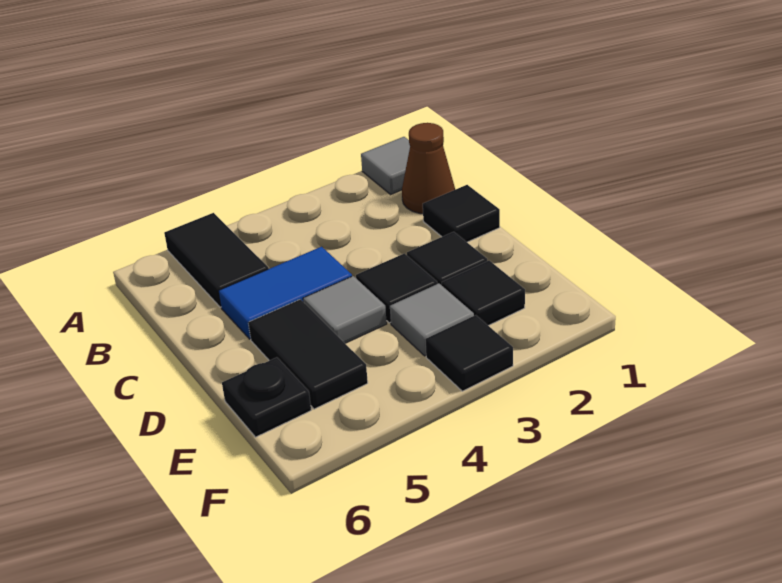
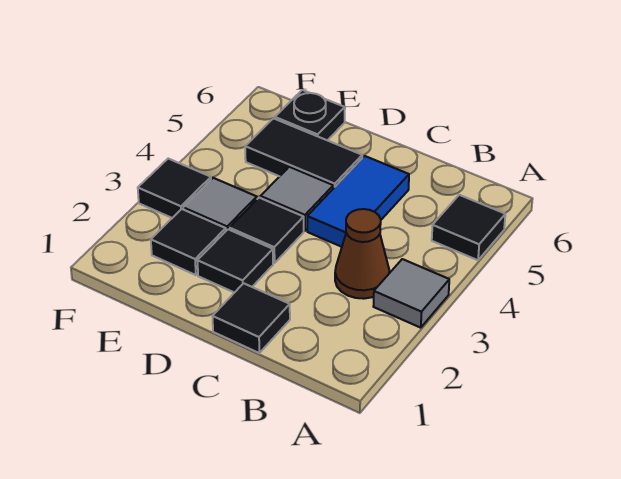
grey 1x1 tile [361,137,410,194] -> grey 1x1 tile moved to [373,259,449,328]
black 1x2 tile [164,213,268,307] -> black 1x1 tile [432,195,505,260]
brown 1x1 cone [402,123,455,214] -> brown 1x1 cone moved to [335,209,389,299]

